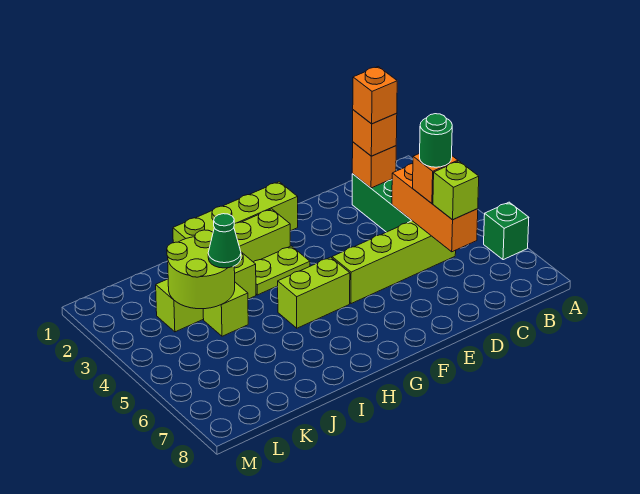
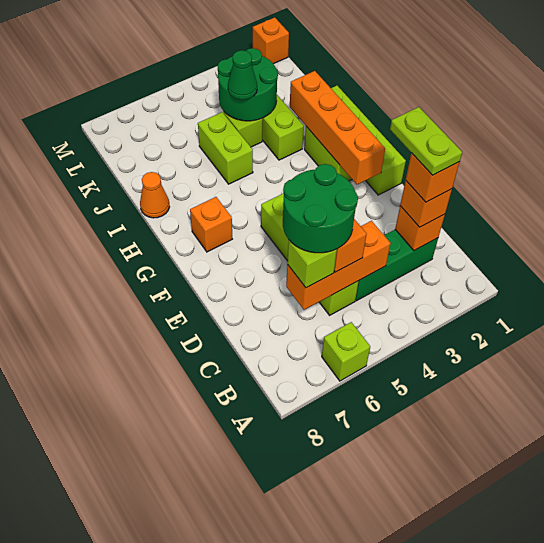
green 1x1 brick [484,202,529,260] -> lime 1x1 brick [322,322,370,381]
green 1x1 round brick [420,114,452,167] -> green 2x2 round brick [283,164,358,253]
none -> orange 1x4 brick [290,71,385,185]
lime 1x2 plate [254,246,310,295] -> lime 1x2 plate moved to [390,107,462,175]
lime 1x2 brick [278,257,350,328] -> lime 1x2 brick moved to [198,112,253,184]
none -> orange 1x1 brick [190,197,232,252]
none -> orange 1x1 cone [140,172,170,218]
lime 2x2 round brick [167,230,235,309] -> green 2x2 round brick [218,48,278,121]
none -> orange 1x1 brick [253,18,289,64]

